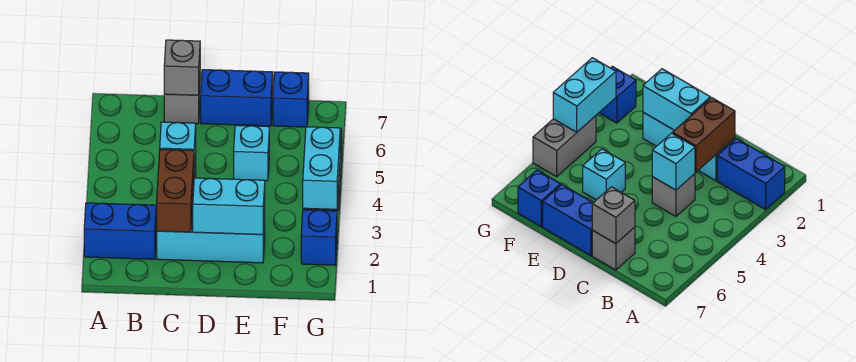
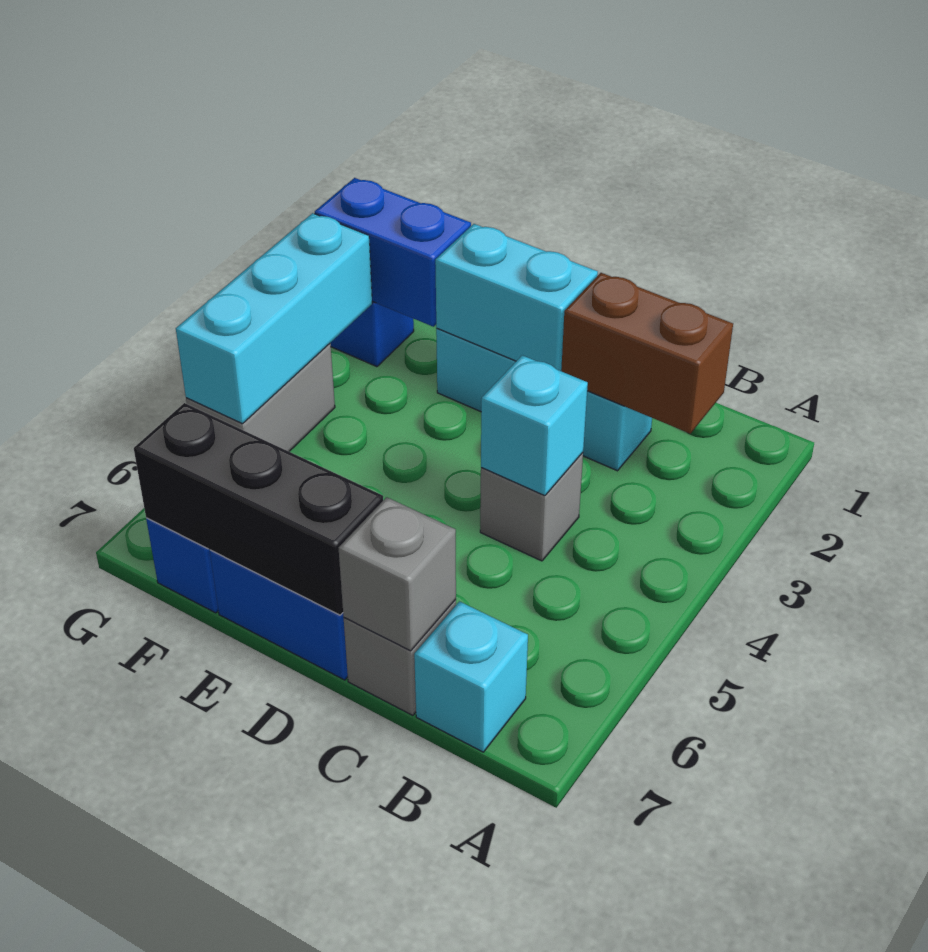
blue 1x2 brick [84,203,156,259] -> blue 1x2 brick moved to [315,178,471,327]
brown 1x2 brick [157,149,194,232] -> brown 1x2 brick turned to [561,273,733,434]
none -> black 1x3 brick [134,403,383,615]
cyan 1x1 brick [234,125,269,181] -> cyan 1x1 brick moved to [414,601,528,752]
cyan 1x2 brick [303,127,340,209] -> cyan 1x3 brick [176,213,372,424]

